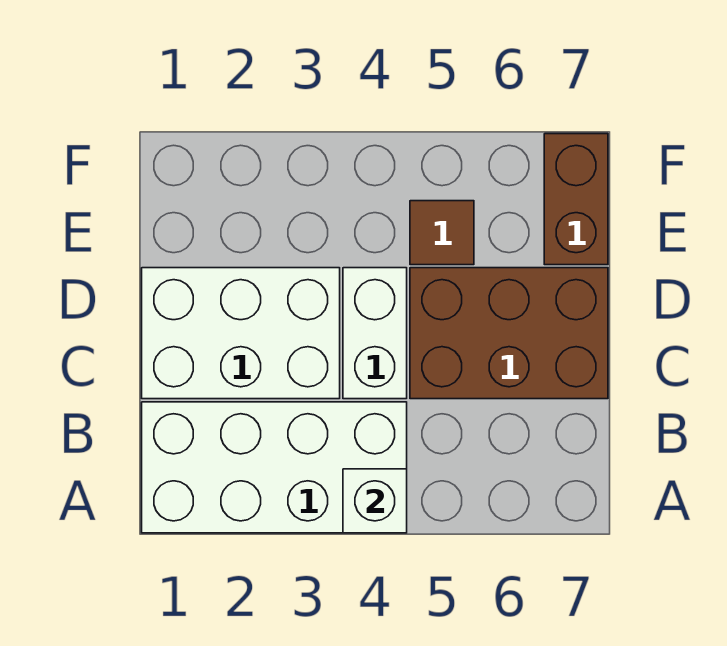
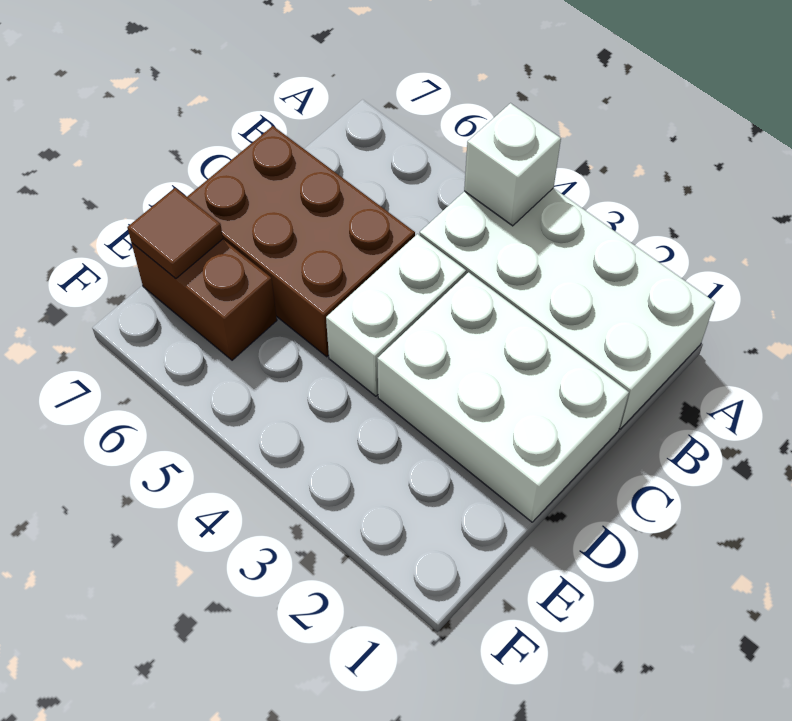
brown 1x1 tile [410,201,474,265] -> brown 1x1 tile moved to [127,188,223,278]
brown 1x2 brick [544,134,608,265] -> brown 1x2 brick turned to [132,239,277,360]

